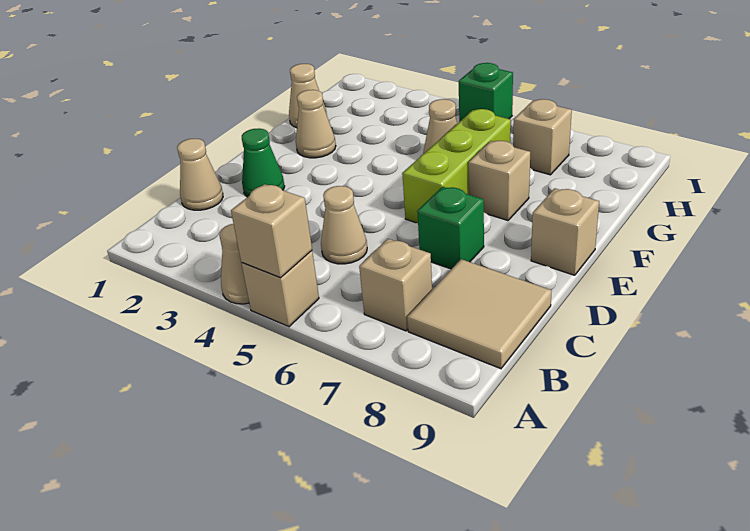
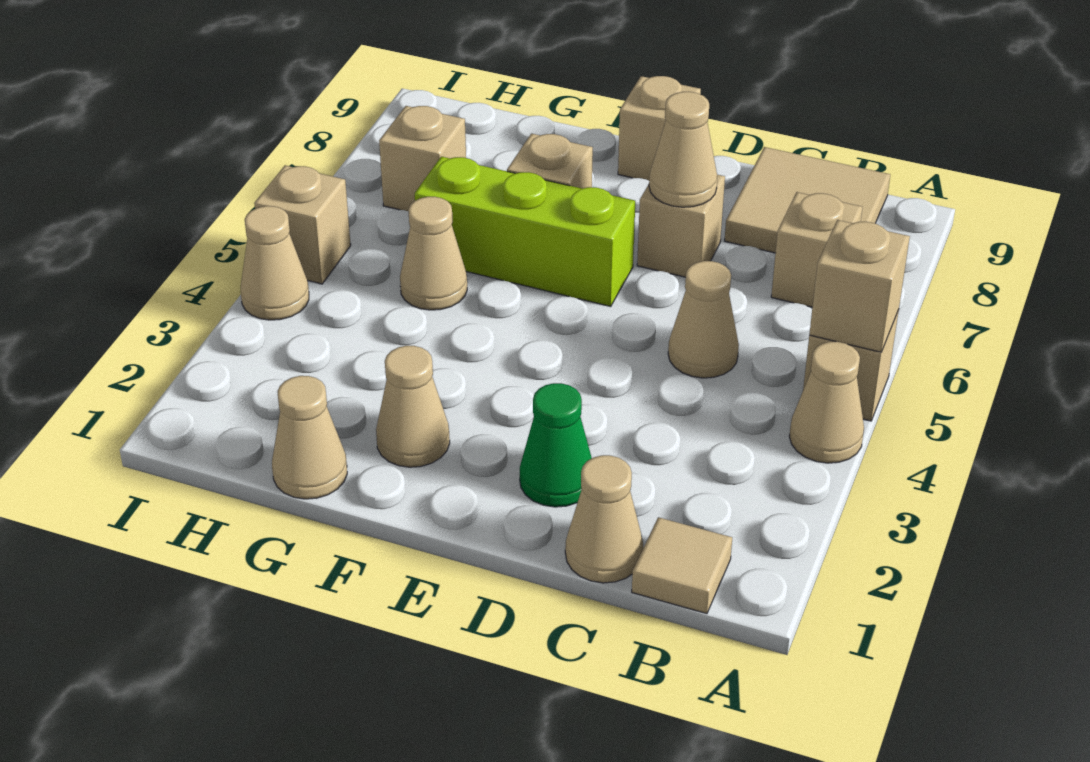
none -> tan 1x1 tile [632,517,732,614]
green 1x1 brick [417,187,484,269] -> tan 1x1 brick [637,175,725,277]
none -> tan 1x1 cone [649,92,717,207]
none -> tan 1x1 cone [241,206,309,320]
green 1x1 brick [459,63,513,122] -> tan 1x1 brick [254,165,351,284]

